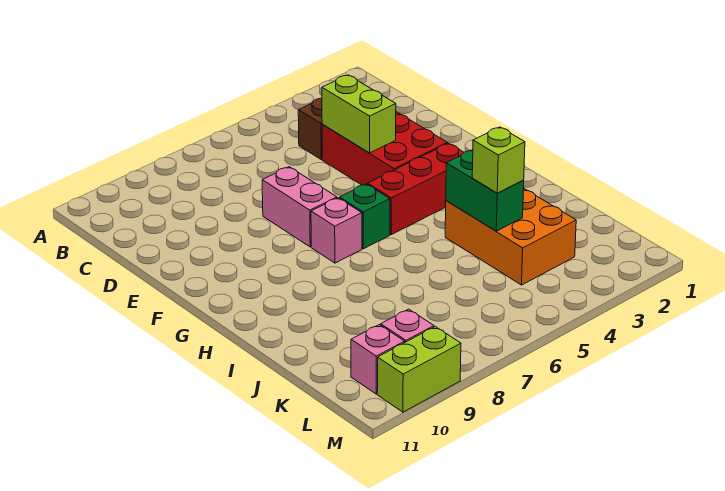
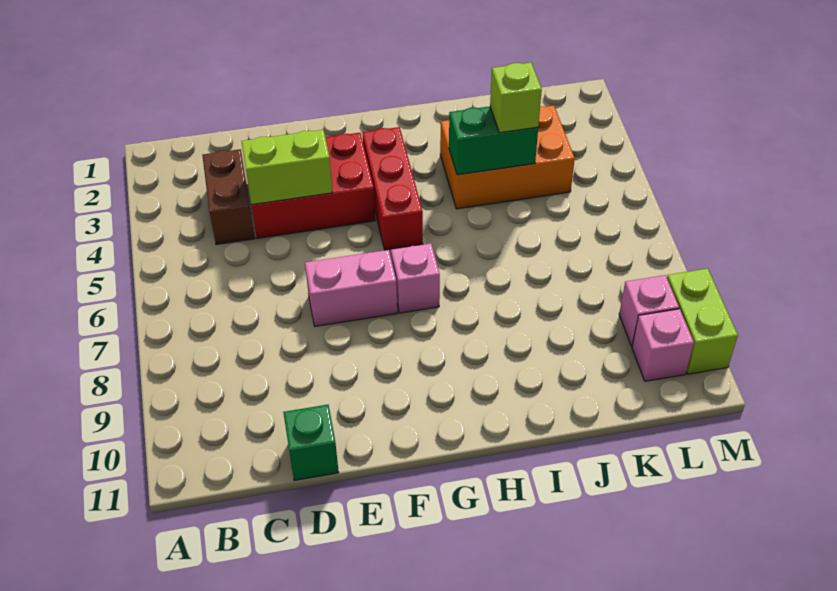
green 1x1 brick [340,184,390,249] -> green 1x1 brick moved to [283,405,339,480]

